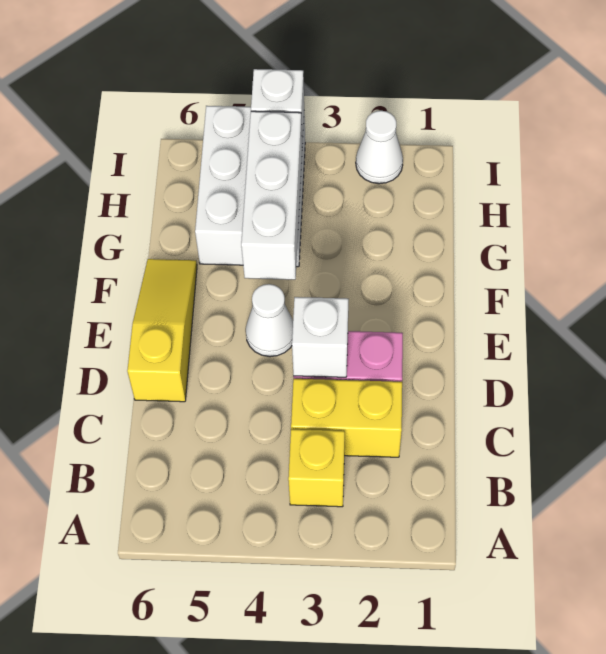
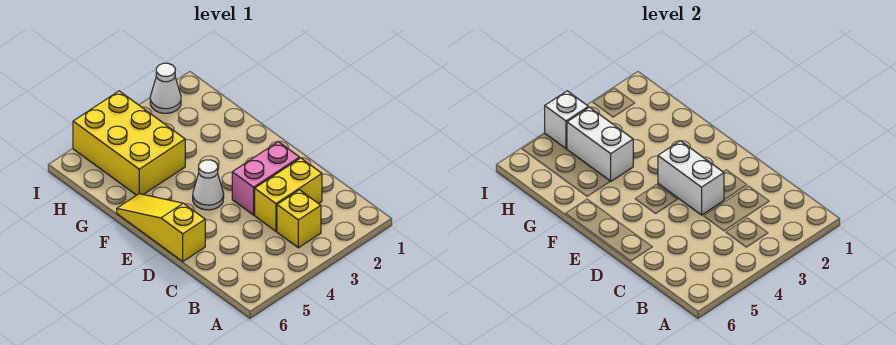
white 1x1 brick [292,297,349,377] -> white 1x2 brick [658,141,724,215]
white 1x3 brick [241,111,302,280] -> white 1x2 brick [567,107,633,181]
white 2x3 brick [195,106,305,267] -> yellow 2x3 brick [73,91,185,195]

